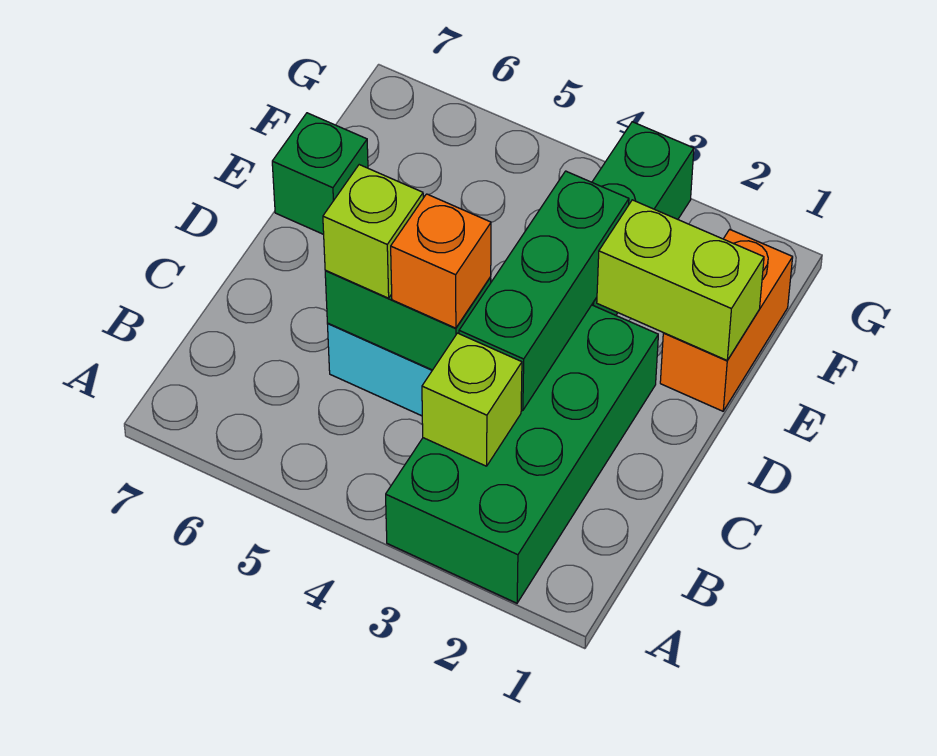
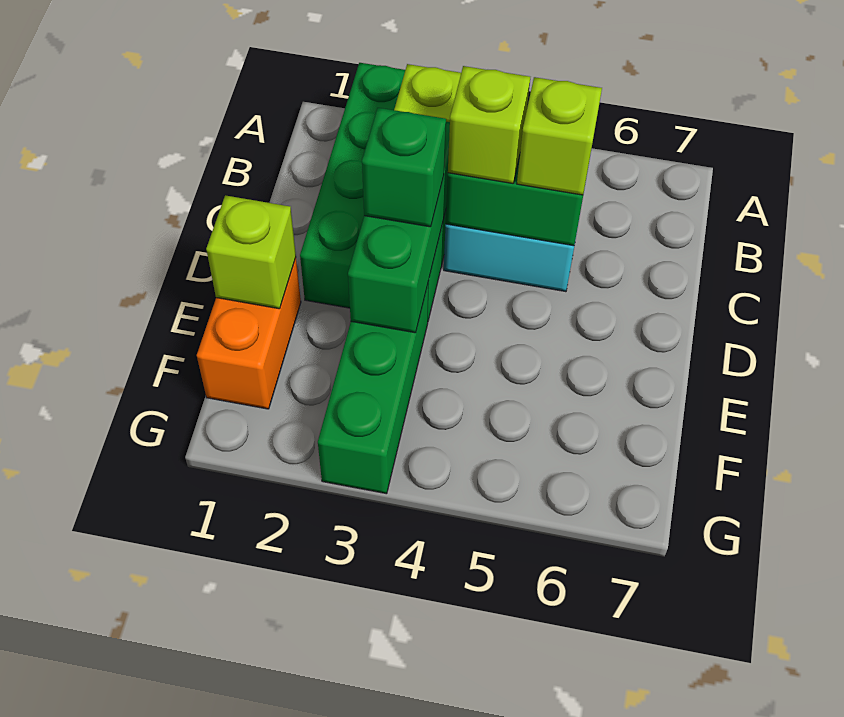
orange 1x1 brick [391,194,491,328] -> lime 1x1 brick [448,66,530,183]
lime 1x2 brick [597,200,764,360] -> lime 1x1 brick [206,195,296,309]
green 1x1 brick [272,113,368,234] -> green 1x1 brick moved to [362,108,446,227]

